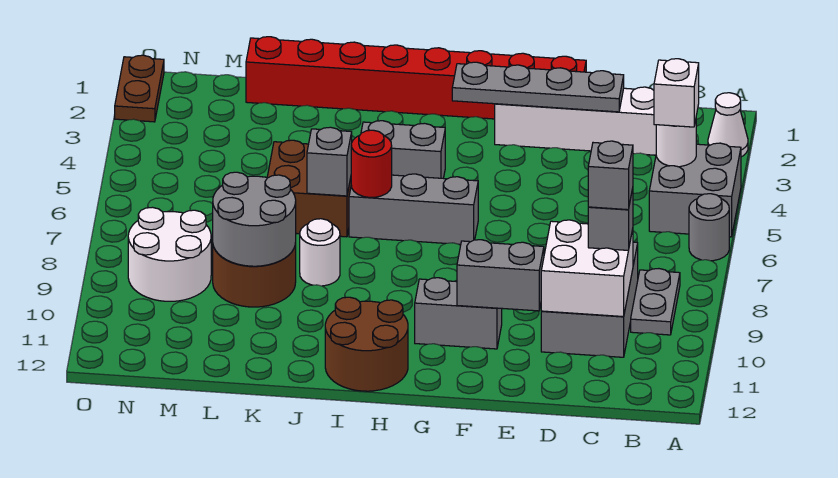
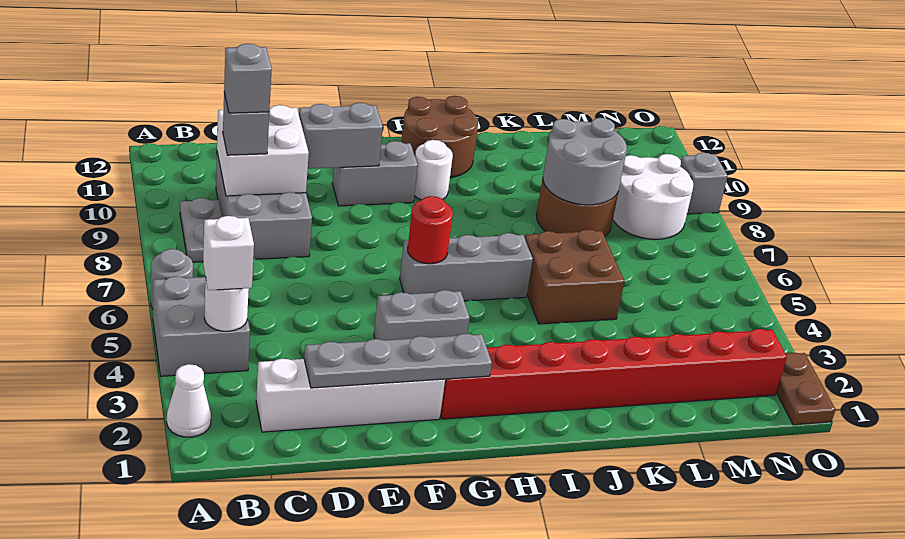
red 1x8 brick [246,37,586,119] -> red 1x8 brick moved to [440,329,787,419]
grey 1x2 brick [361,121,445,178] -> grey 1x2 brick moved to [374,290,470,340]
red 1x1 round brick [351,130,392,197] -> red 1x1 round brick moved to [408,196,453,264]
grey 1x1 brick [307,127,352,196] -> grey 1x1 brick moved to [680,153,728,214]
white 1x1 round brick [300,219,340,286] -> white 1x1 round brick moved to [414,140,453,200]

